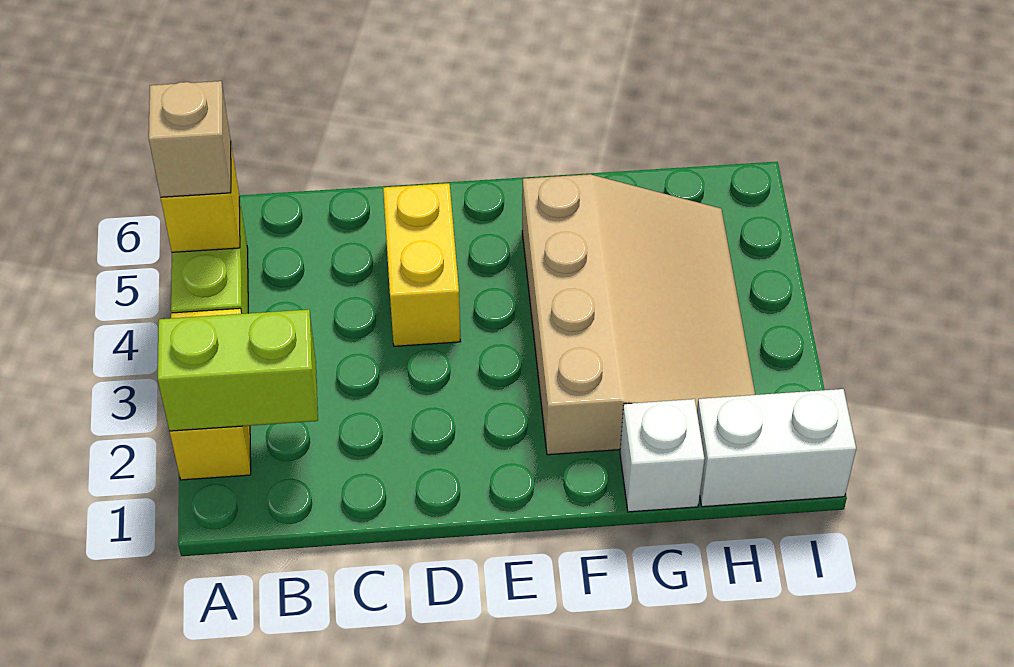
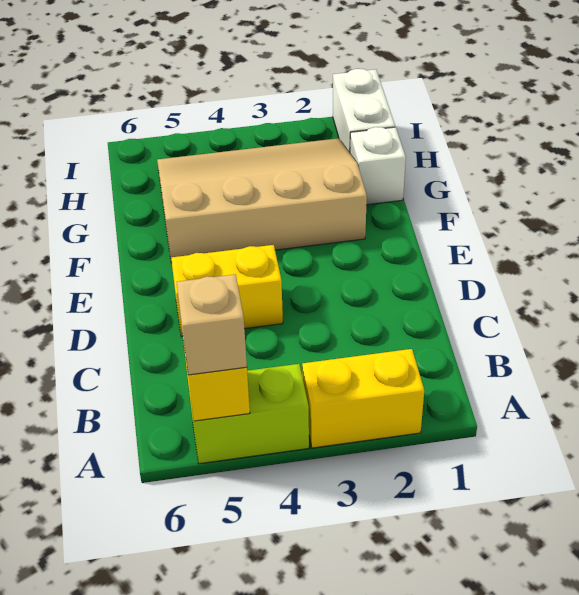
lime 1x2 brick [158,309,318,431] -> none

